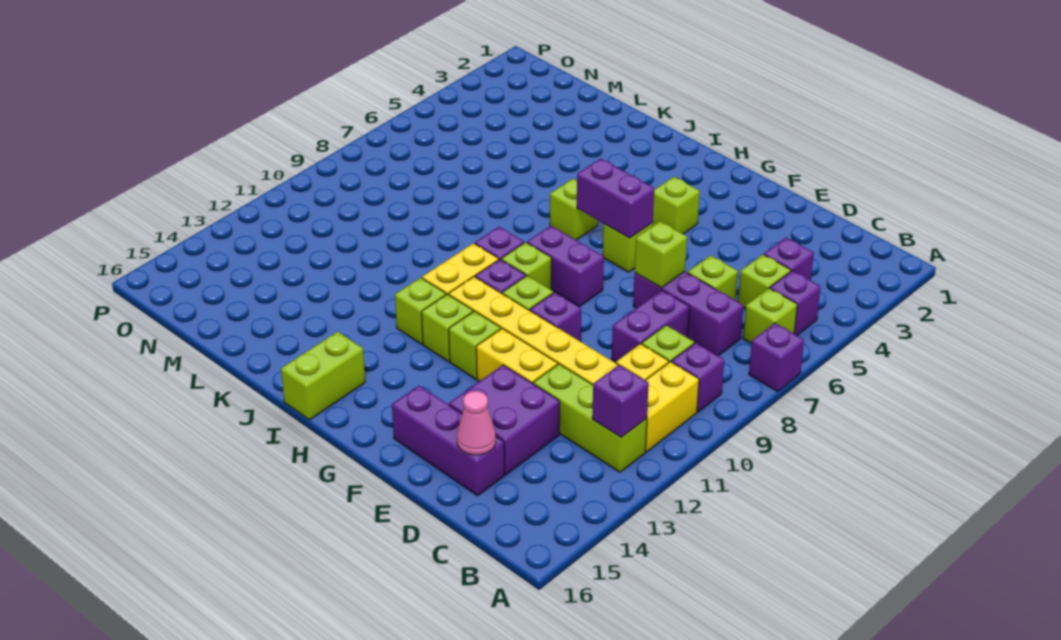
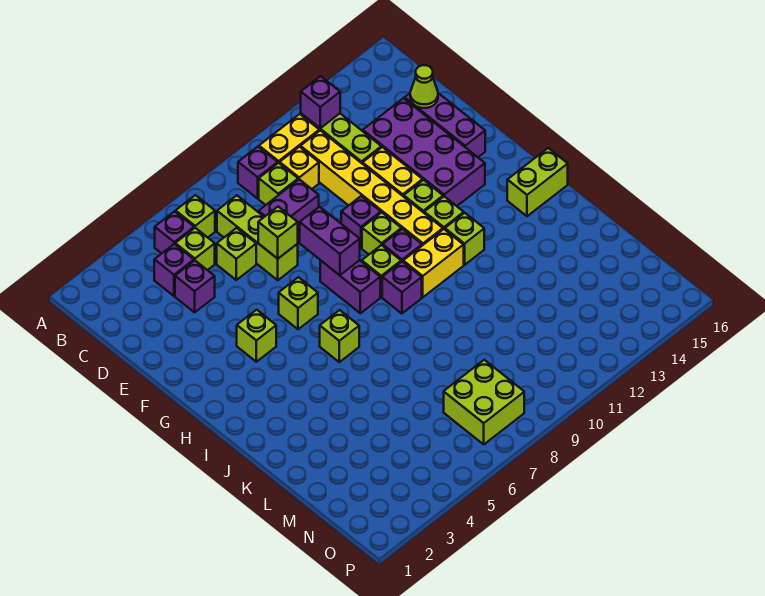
purple 1x1 brick [749,323,804,392] -> purple 1x1 brick moved to [175,261,215,312]
purple 1x3 brick [633,272,743,356] -> lime 1x3 brick [217,195,298,280]
purple 2x2 brick [449,365,560,475] -> purple 2x4 brick [363,98,485,206]
pink 1x1 cone [457,391,496,455] -> lime 1x1 cone [410,65,438,108]
purple 1x2 brick [577,159,654,238] -> purple 1x2 brick moved to [300,207,360,275]
none -> lime 2x2 brick [444,360,524,444]

